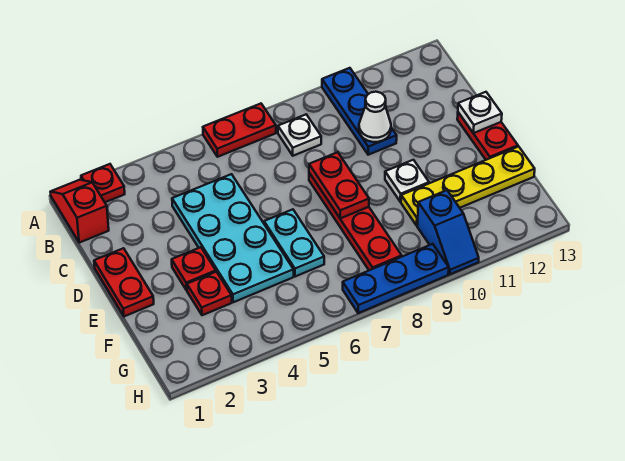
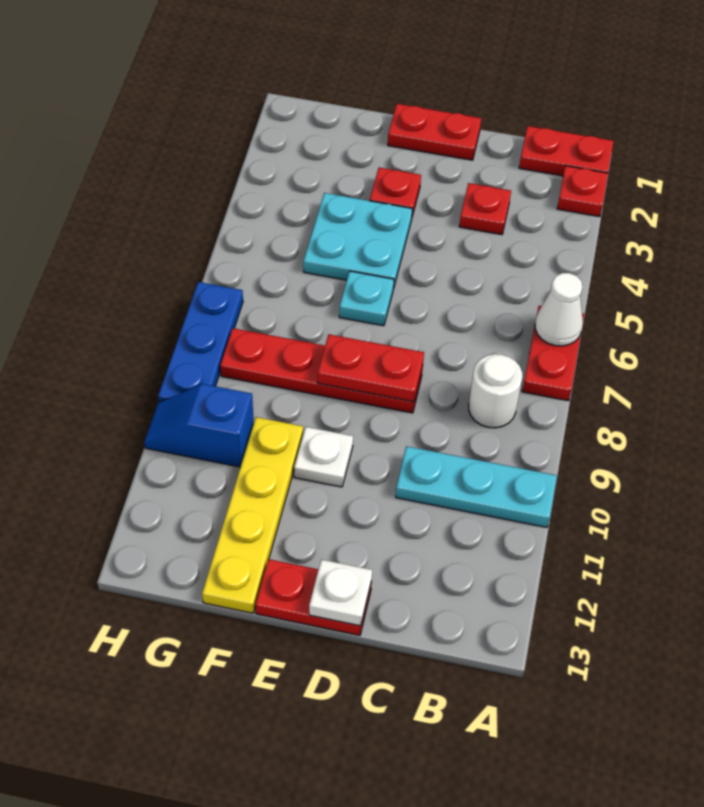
red 1x2 slope [51,180,109,243] -> red 1x2 plate [519,126,614,176]
blue 1x3 plate [322,68,397,155] -> cyan 1x3 plate [396,446,557,527]
white 1x1 plate [278,114,321,156] -> white 1x1 round brick [469,354,522,428]
cyan 2x4 plate [172,174,294,302] -> cyan 2x2 plate [303,193,412,289]
white 1x1 cone [359,92,391,142] -> white 1x1 cone moved to [535,273,583,346]
cyan 1x2 plate [264,209,324,277] -> cyan 1x1 plate [339,271,394,326]
red 1x1 plate [187,272,232,315] -> red 1x1 plate moved to [459,183,511,235]

